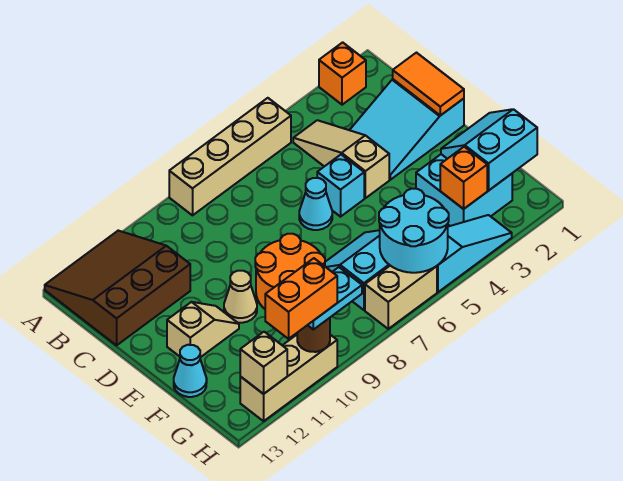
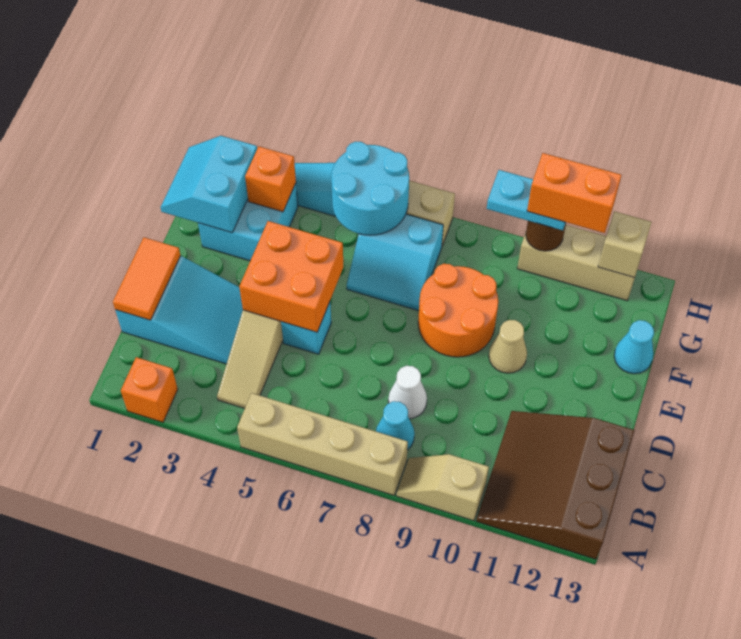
brown 3x3 slope [45,231,190,345] -> brown 3x3 slope turned to [476,411,634,559]
none -> white 1x1 cone [388,366,427,419]
none -> orange 2x2 brick [239,221,343,332]
cyan 1x1 cone [299,178,332,230] -> cyan 1x1 cone moved to [376,401,415,450]
tan 1x2 slope [167,302,239,357] -> tan 1x2 slope moved to [396,454,489,521]
cyan 2x2 slope [441,109,537,191] -> cyan 2x2 slope turned to [160,136,257,233]

